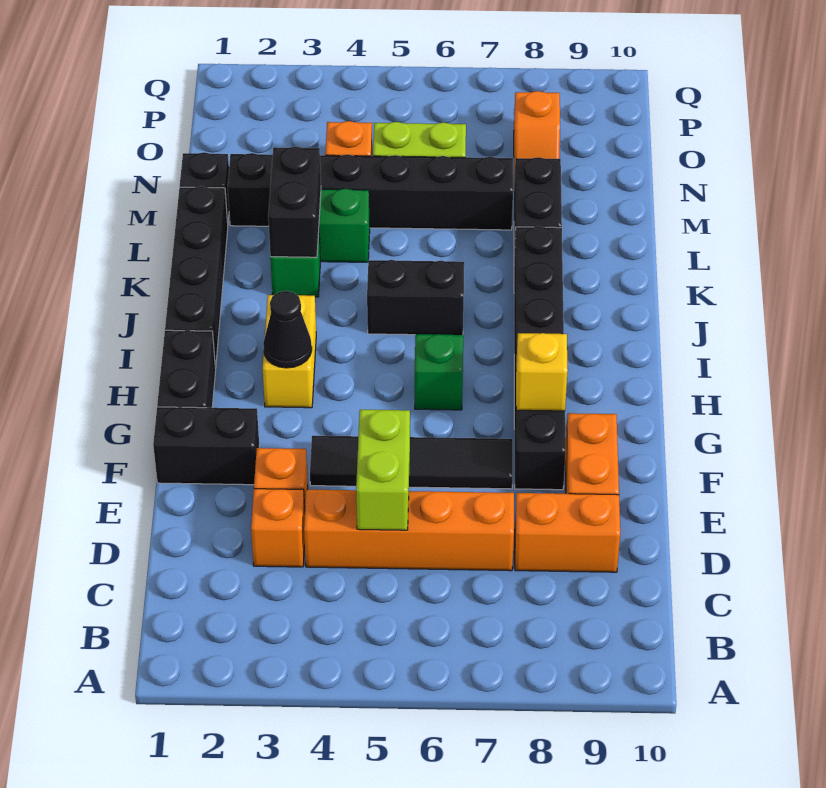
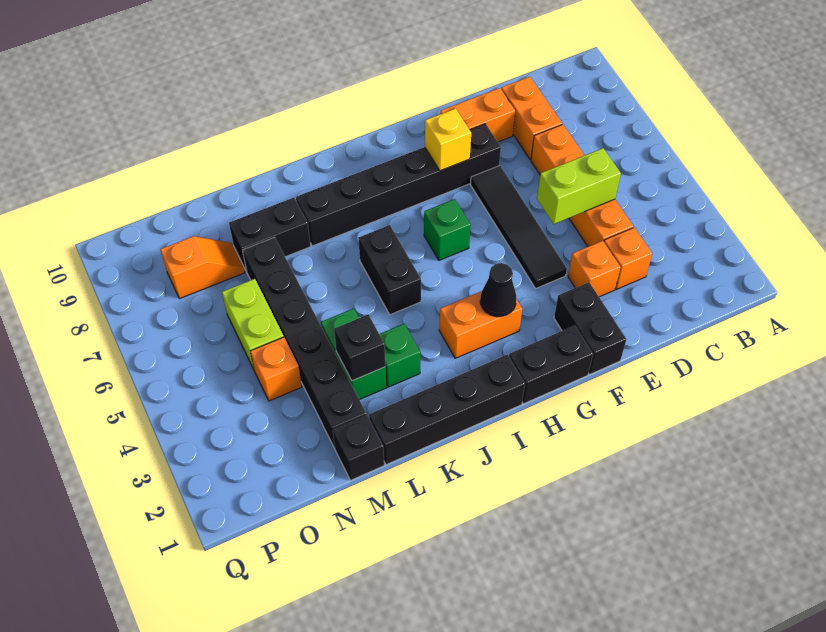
yellow 1x2 brick [262,295,316,408] -> orange 1x2 brick [439,291,522,358]
black 1x2 brick [268,147,321,257] -> black 1x1 brick [334,315,385,381]

